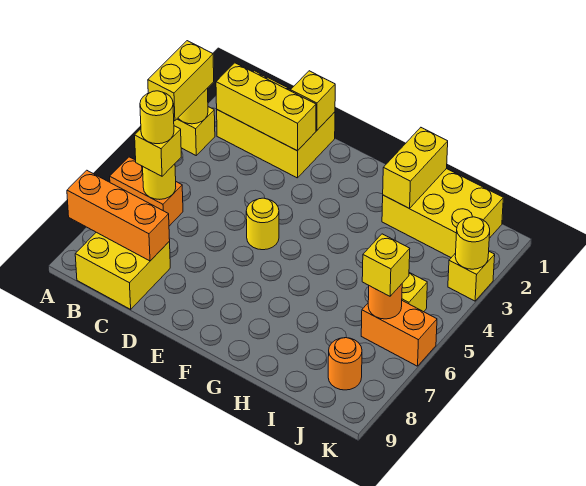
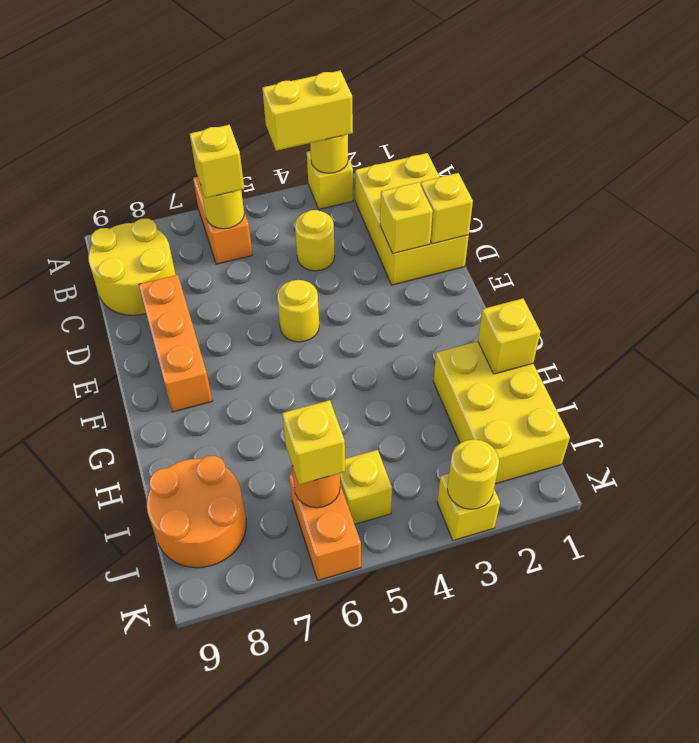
orange 1x3 brick [67,170,170,261] -> orange 1x3 brick moved to [139,275,212,412]
yellow 1x3 brick [216,63,316,151] -> yellow 1x1 brick [380,182,433,254]
yellow 1x1 round brick [140,91,174,144] -> yellow 1x1 round brick moved to [295,210,335,271]
yellow 2x2 brick [75,232,170,309] -> yellow 2x2 round brick [88,218,176,315]
yellow 1x2 brick [383,128,448,209] -> yellow 1x1 brick [478,299,540,374]
orange 1x1 round brick [328,338,362,390] -> orange 2x2 round brick [147,456,246,568]

